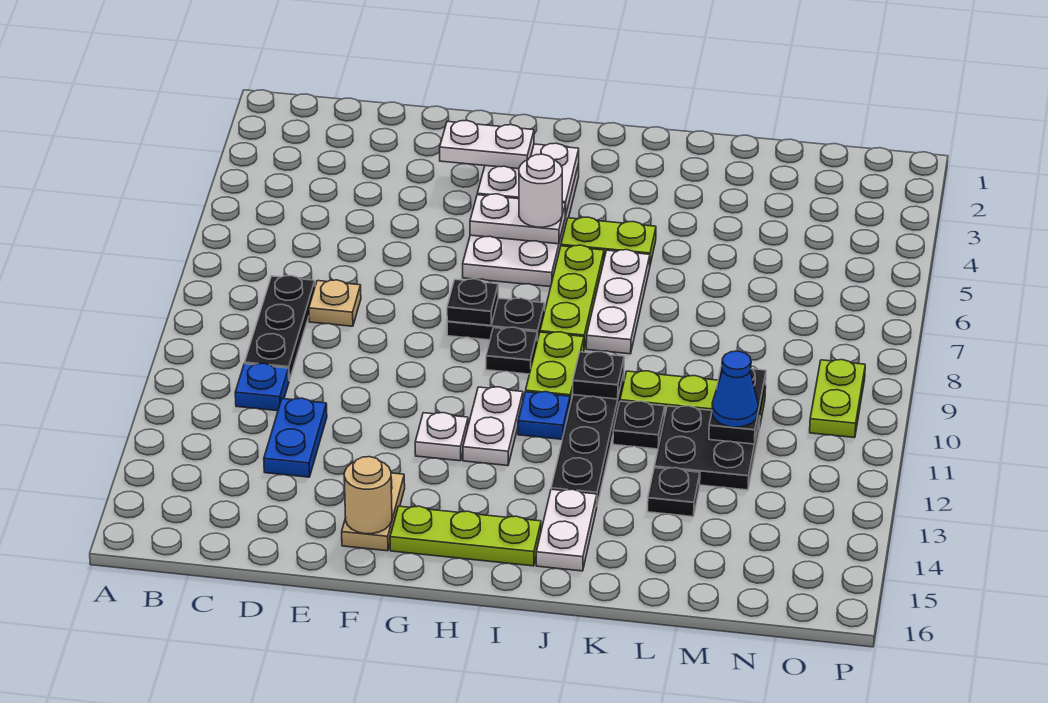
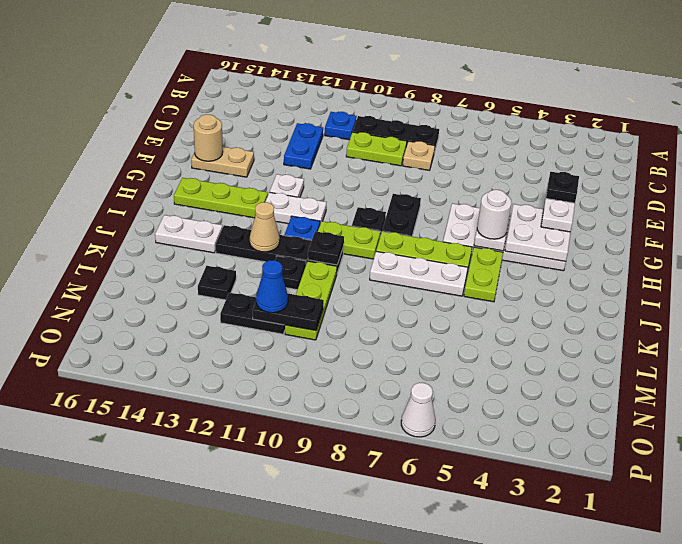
blue 1x2 plate [264,398,327,477] -> blue 1x2 plate turned to [284,123,323,169]
black 1x1 plate [447,279,498,325] -> black 1x1 plate moved to [546,172,579,203]
lime 1x3 plate [390,506,541,566] -> lime 1x3 plate turned to [174,178,268,218]
none -> tan 1x1 cone [250,202,280,252]
black 2x2 plate [654,406,760,490] -> black 1x2 plate [220,293,285,334]
lime 1x2 plate [810,360,865,438] -> lime 1x2 plate moved to [346,132,407,166]
none -> white 1x1 cone [401,383,435,437]

